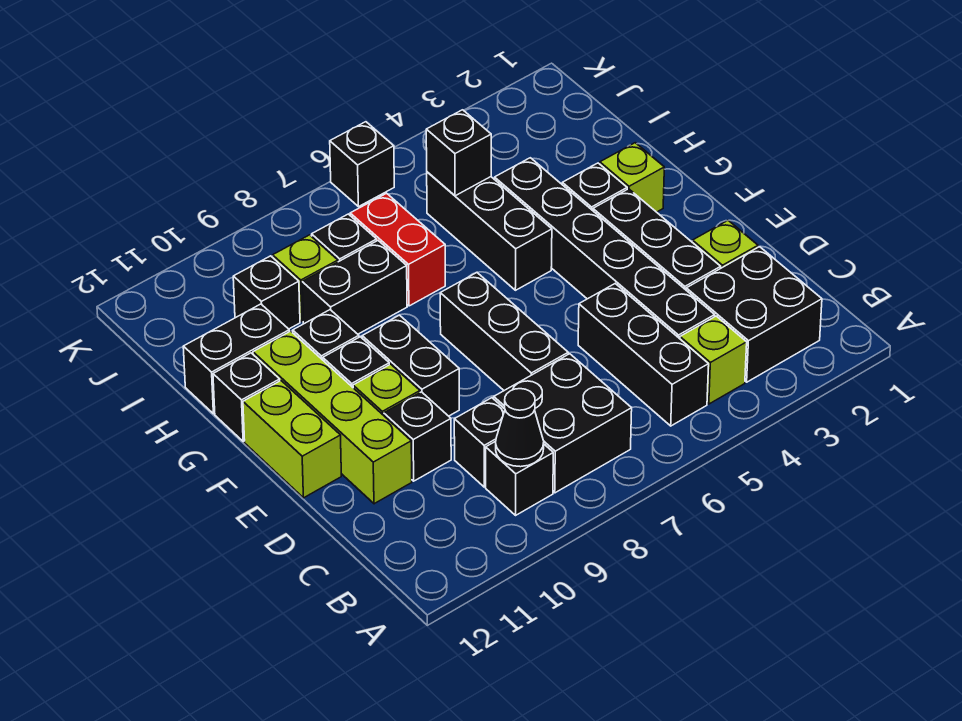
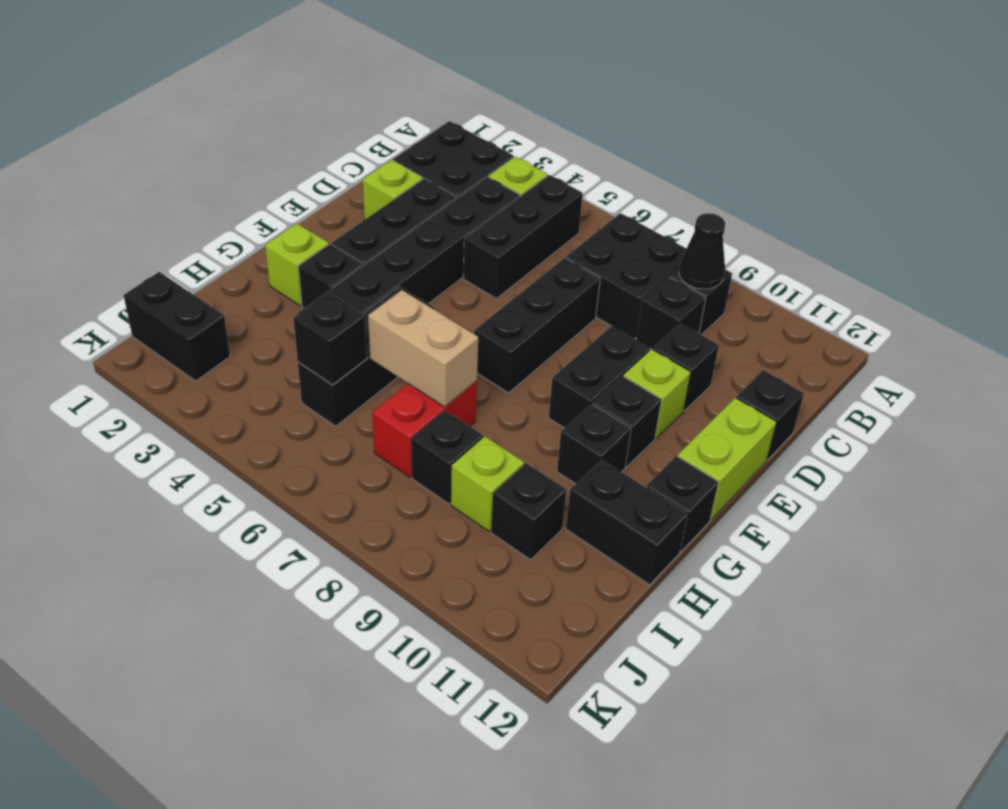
lime 1x4 brick [253,331,412,504] -> none
none -> tan 1x2 brick [368,290,478,407]
black 1x2 brick [302,241,407,334] -> black 1x2 brick moved to [124,272,230,381]
black 1x1 brick [330,122,394,207] -> black 1x1 brick moved to [736,370,804,460]

